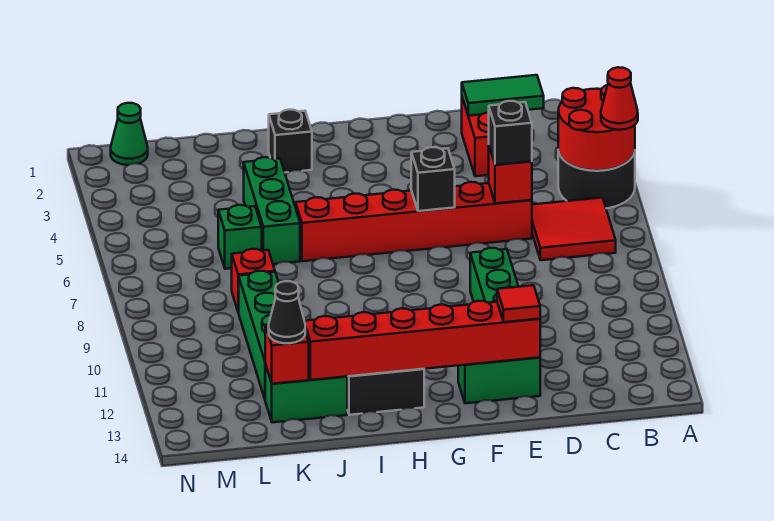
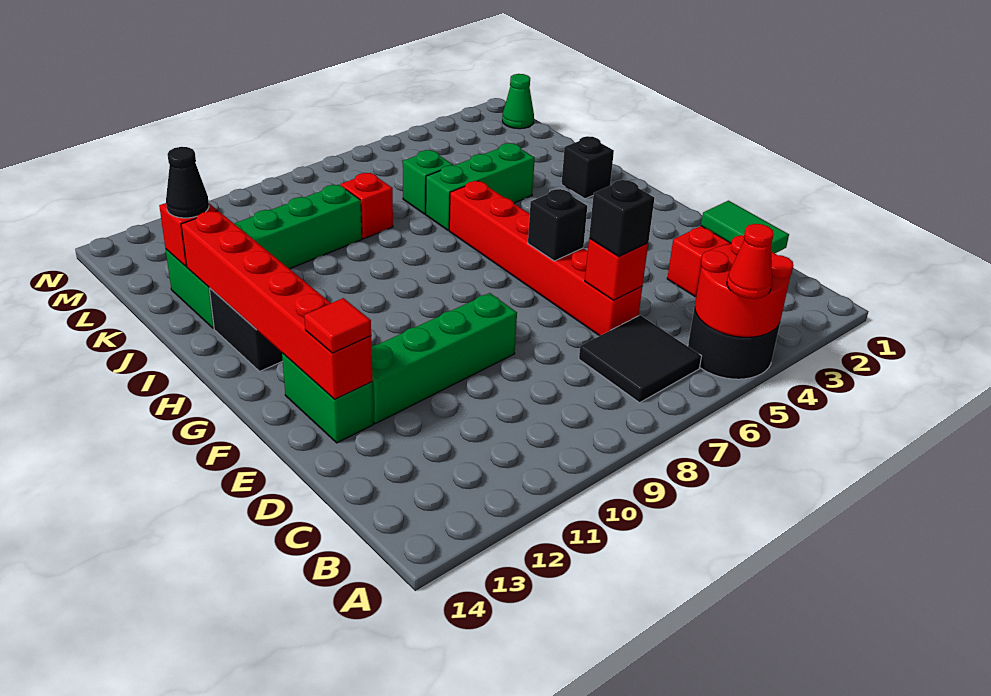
red 2x2 tile [532,198,616,260] -> black 2x2 tile [579,315,701,403]

